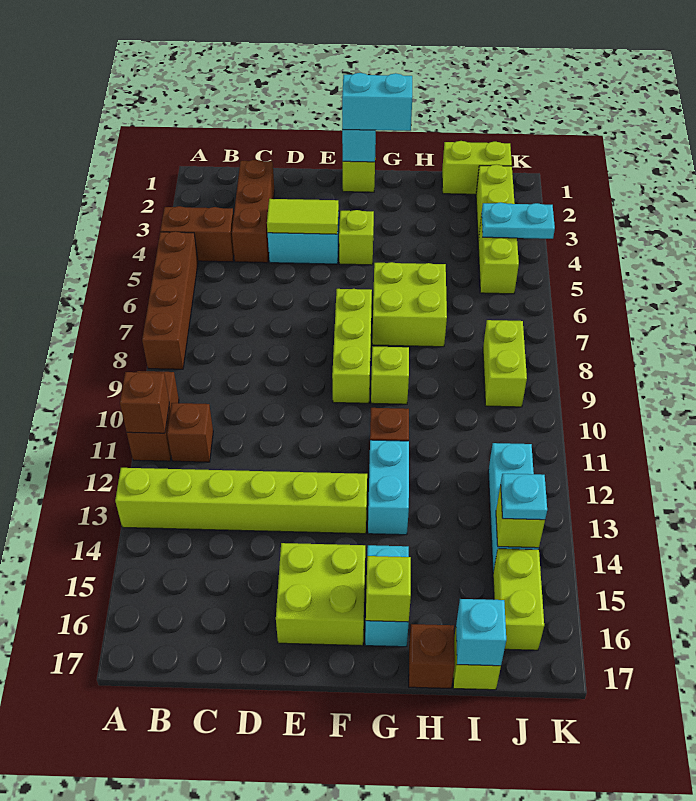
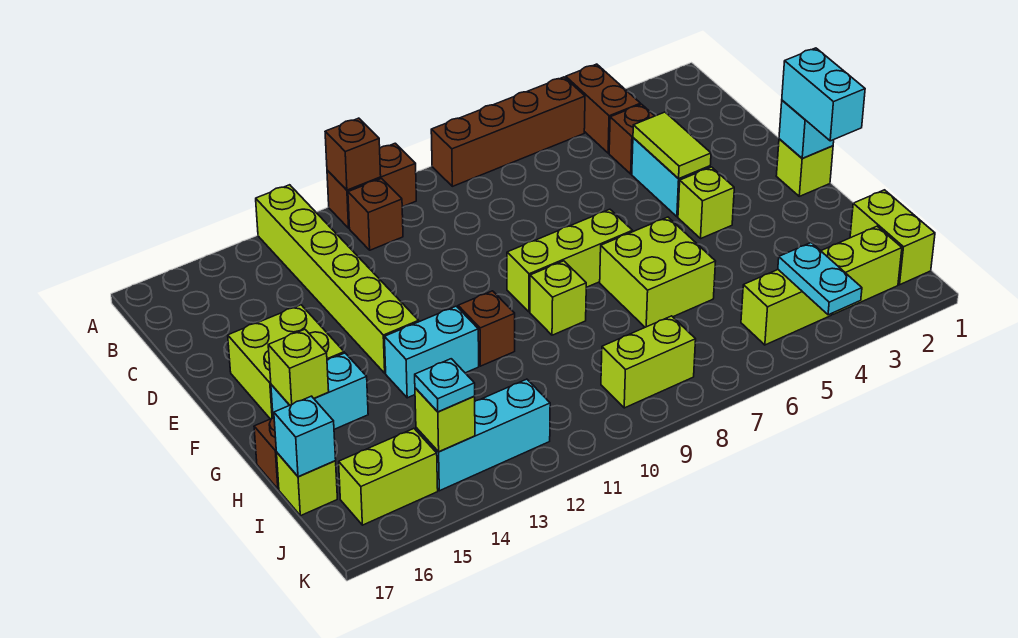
brown 1x3 brick [232,160,275,263] -> brown 1x1 brick [609,104,654,174]

